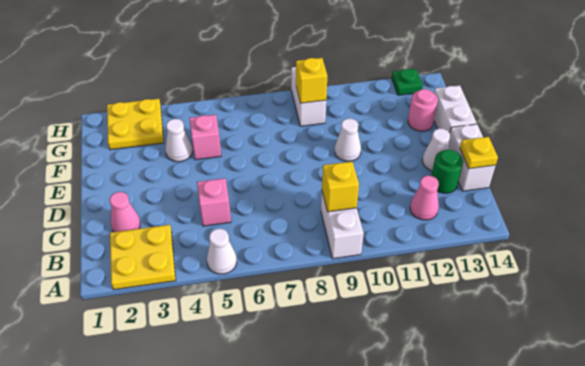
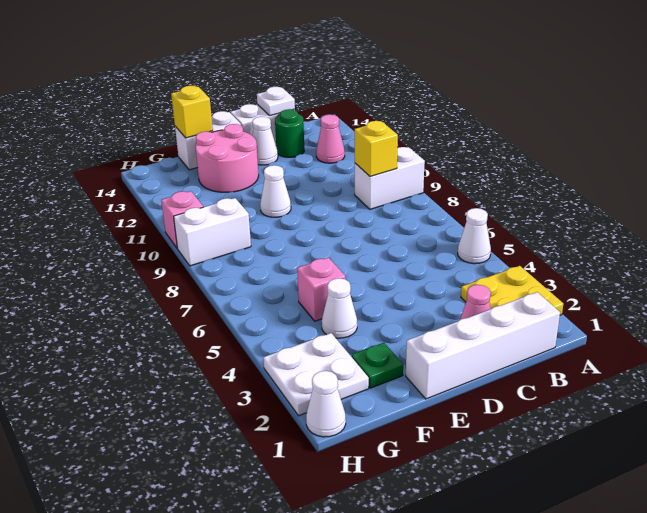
none -> white 1x4 brick [406,292,560,399]
pink 1x1 brick [197,178,231,226] -> pink 1x1 brick moved to [161,191,203,248]
yellow 1x1 plate [460,137,498,169] -> white 1x1 plate [257,87,295,116]
pink 1x1 round brick [408,89,438,131] -> pink 2x2 round brick [196,124,259,192]
yellow 2x2 plate [107,99,164,150] -> white 2x2 plate [263,333,369,416]
yellow 1x1 brick [296,58,327,103] -> yellow 1x1 brick moved to [171,86,213,138]
none -> white 1x1 cone [306,371,346,437]
green 1x1 plate [392,69,423,95] -> green 1x1 plate moved to [352,343,403,388]

